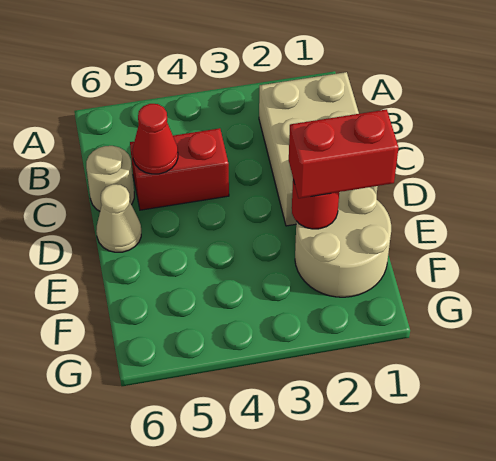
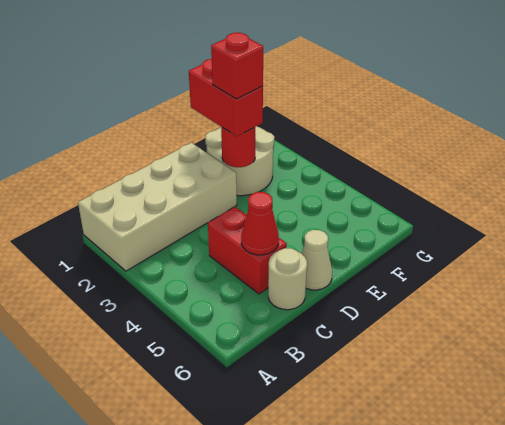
tan 2x3 brick [259,72,378,226] -> tan 2x4 brick [78,143,237,271]
none -> red 1x1 brick [211,33,263,99]

